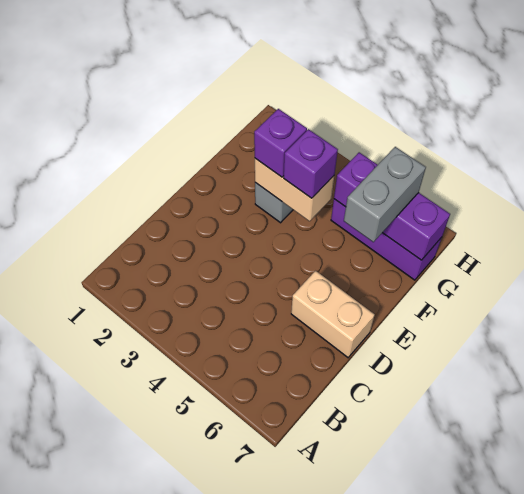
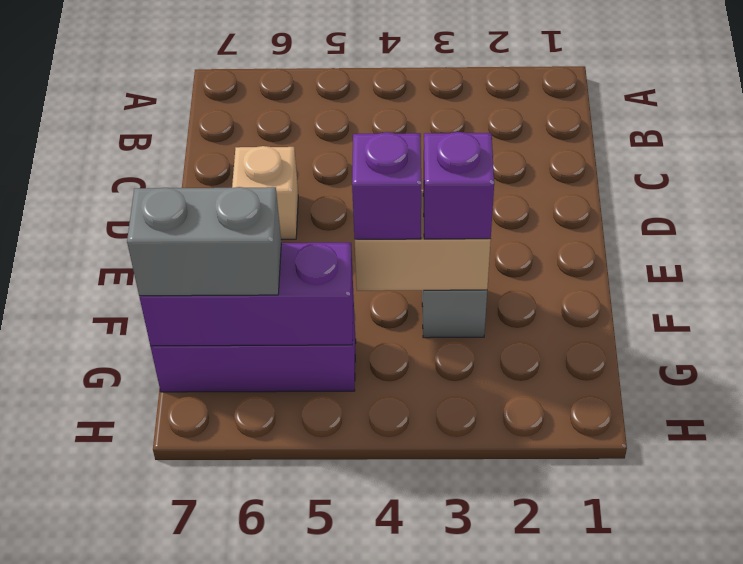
tan 1x2 brick [291,271,375,357] -> tan 1x1 brick [232,146,298,239]
grey 1x2 brick [344,147,426,242] -> grey 1x2 brick turned to [127,187,281,296]

